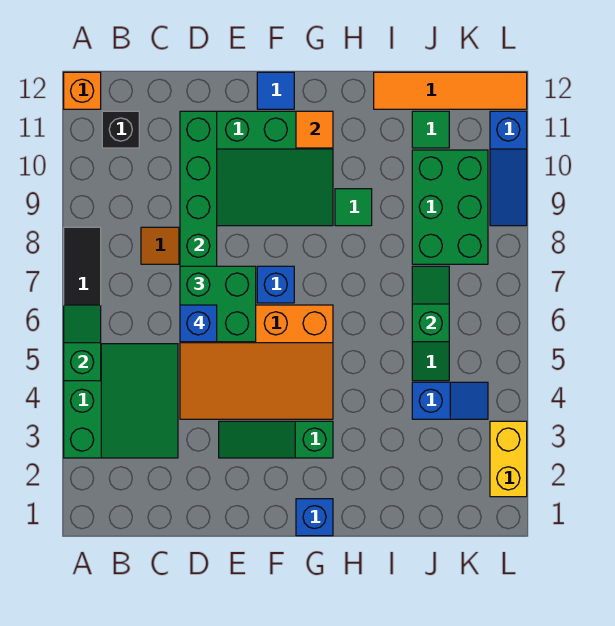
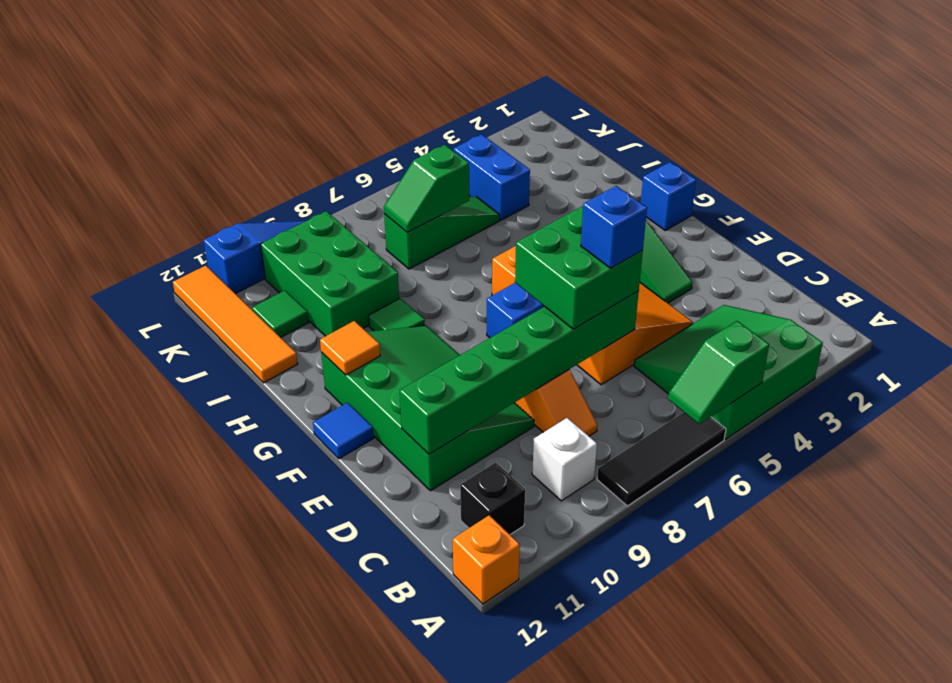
none -> white 1x1 brick [532,418,597,501]
blue 1x2 slope [412,382,488,419] -> blue 1x2 brick [454,134,530,220]
green 2x3 brick [412,150,488,264] -> green 2x3 brick turned to [261,211,399,336]
yellow 1x2 brick [490,421,527,497] -> none

